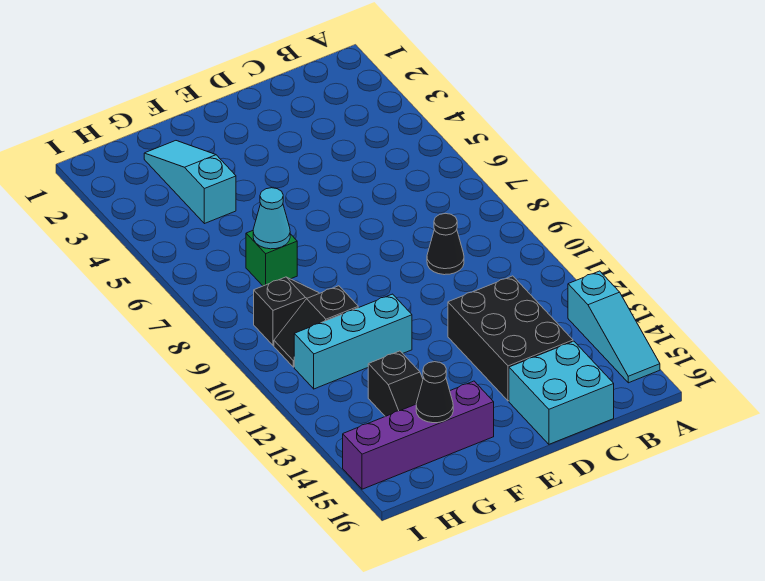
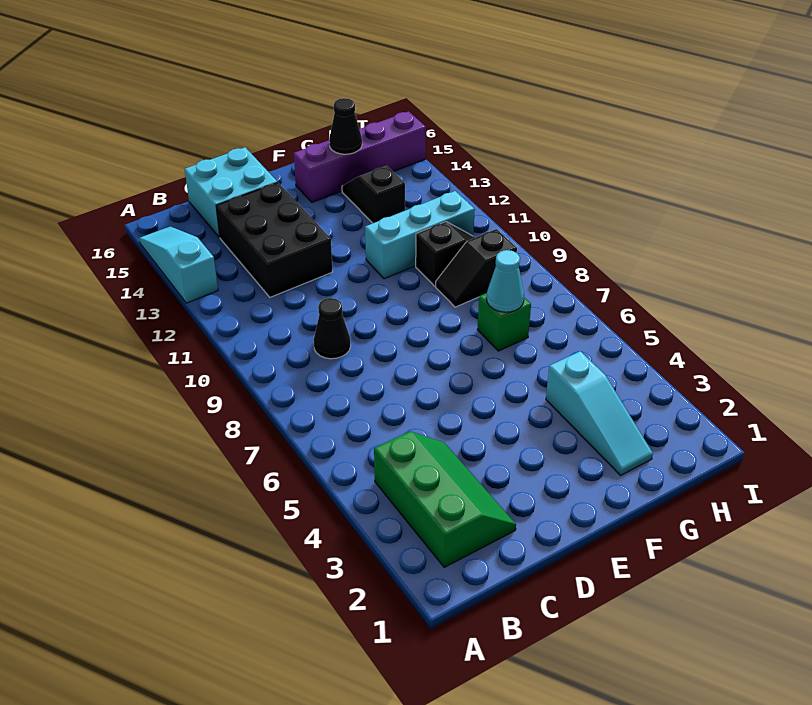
none -> green 2x3 slope [374,431,516,567]

